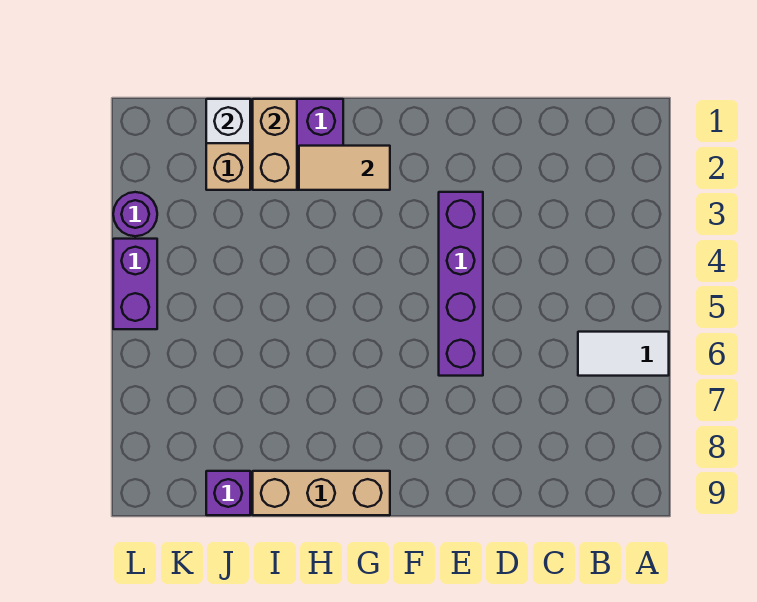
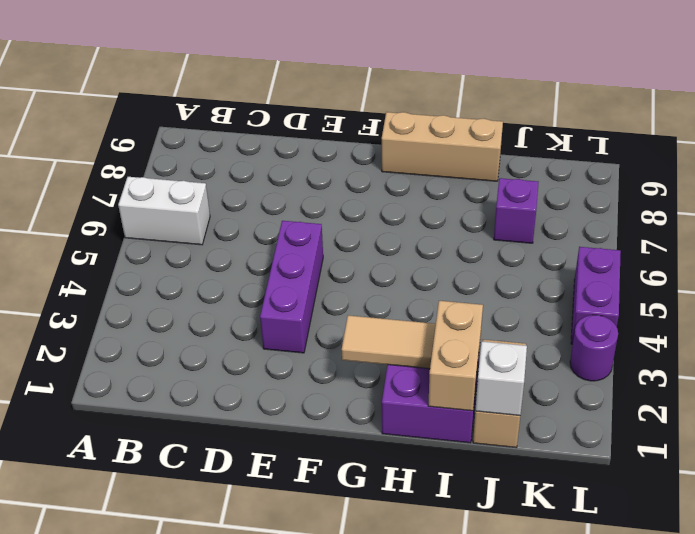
white 1x2 tile [578,332,669,376] -> white 1x2 brick [118,177,210,245]
purple 1x4 brick [439,192,483,376] -> purple 1x3 brick [260,221,323,353]
purple 1x1 brick [206,471,250,515] -> purple 1x1 brick moved to [494,178,539,243]

